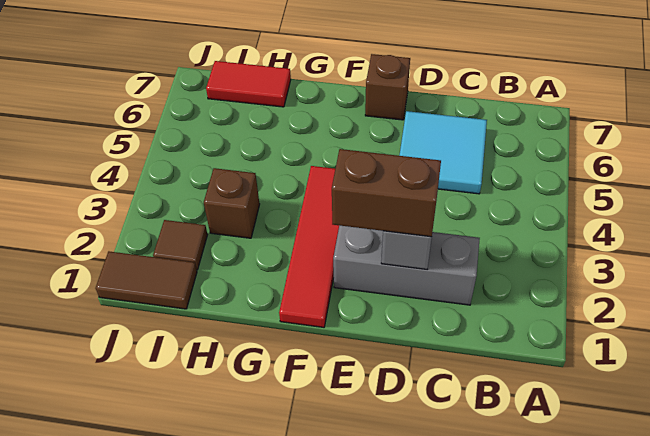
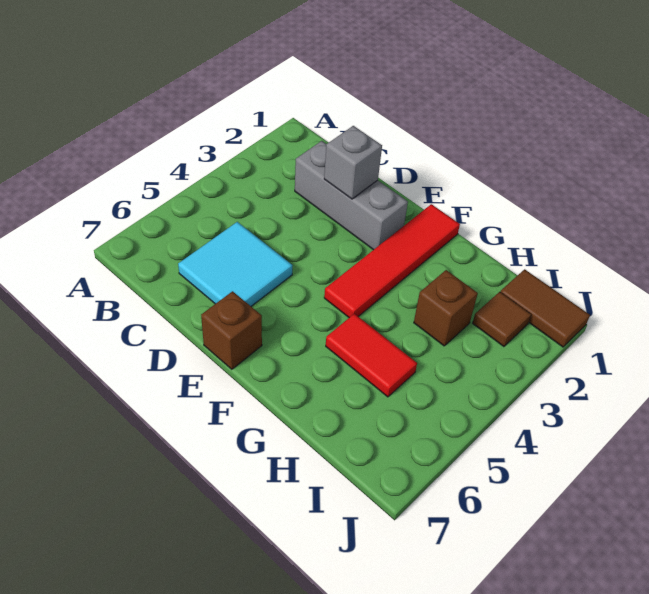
brown 1x2 brick [332,149,441,237] -> none
red 1x2 tile [206,61,291,107] -> red 1x2 tile moved to [326,314,417,397]

